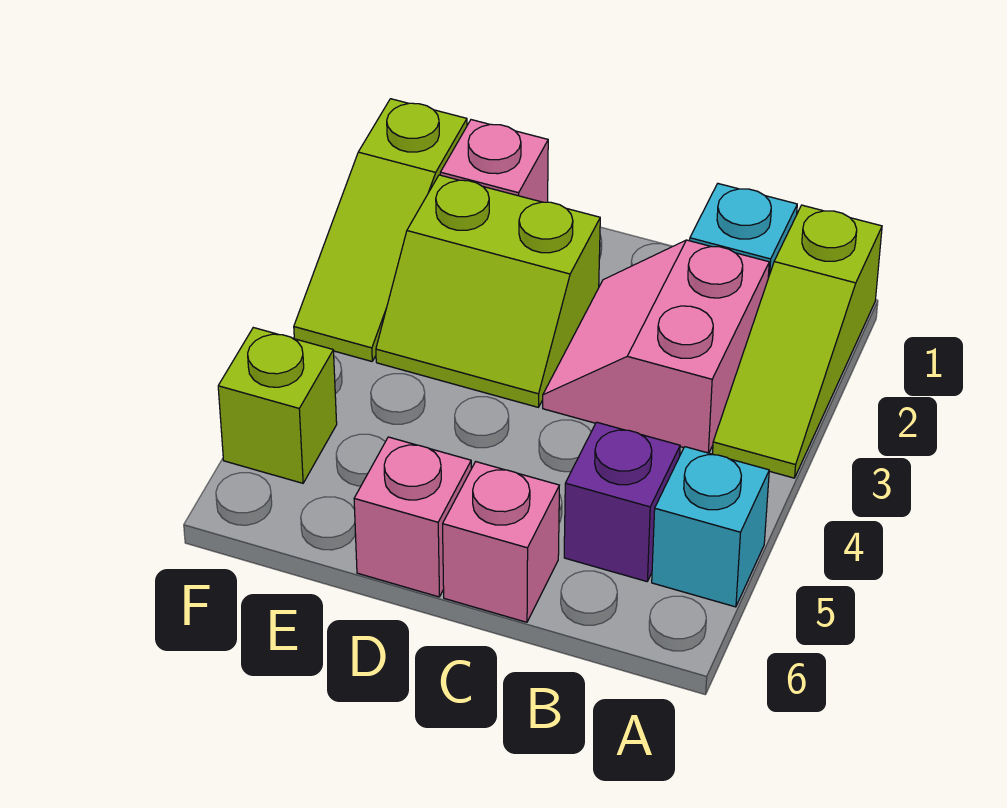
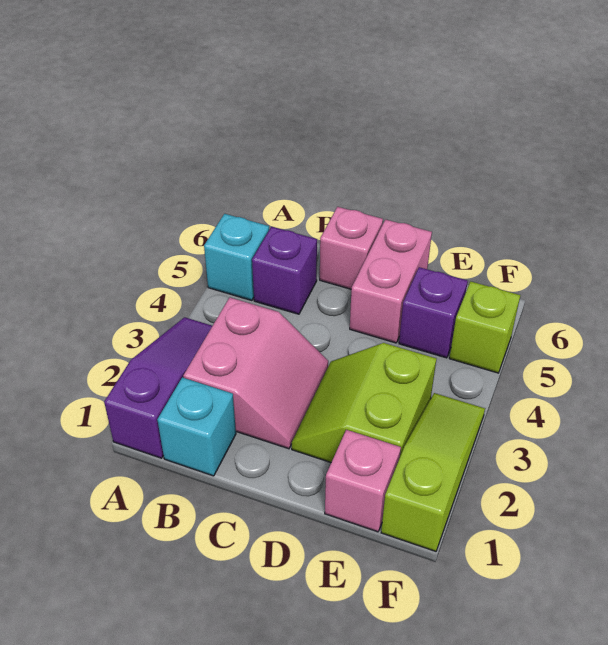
lime 1x3 slope [713,205,882,478] -> purple 1x3 slope [104,317,212,458]
lime 2x2 slope [376,175,600,407] -> lime 2x2 slope turned to [292,343,436,462]
pink 1x1 brick [354,437,471,597] -> pink 1x2 brick [350,219,432,343]
none -> purple 1x1 brick [399,267,468,358]

